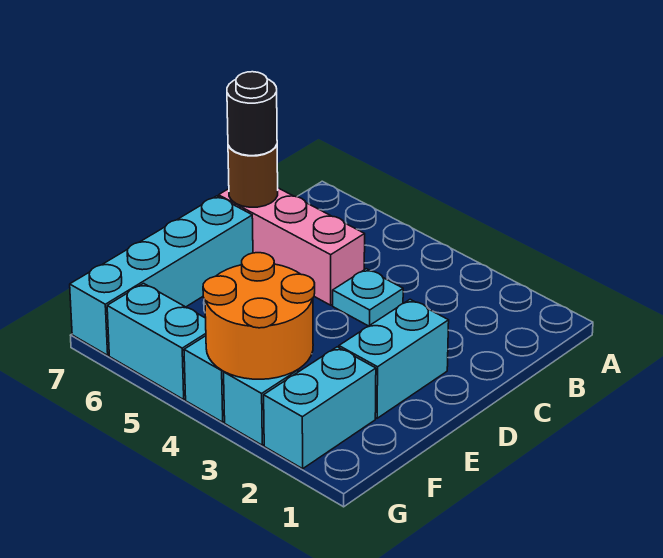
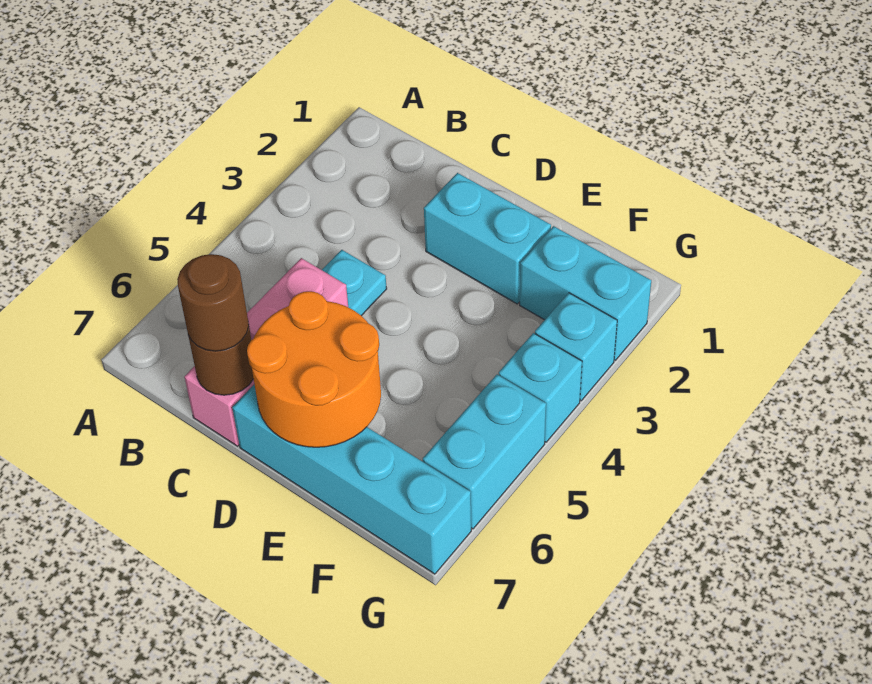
black 1x1 round brick [227,72,277,156] -> brown 1x1 round brick [177,254,249,351]
orange 2x2 round brick [203,253,315,379] -> orange 2x2 round brick moved to [247,291,381,447]

